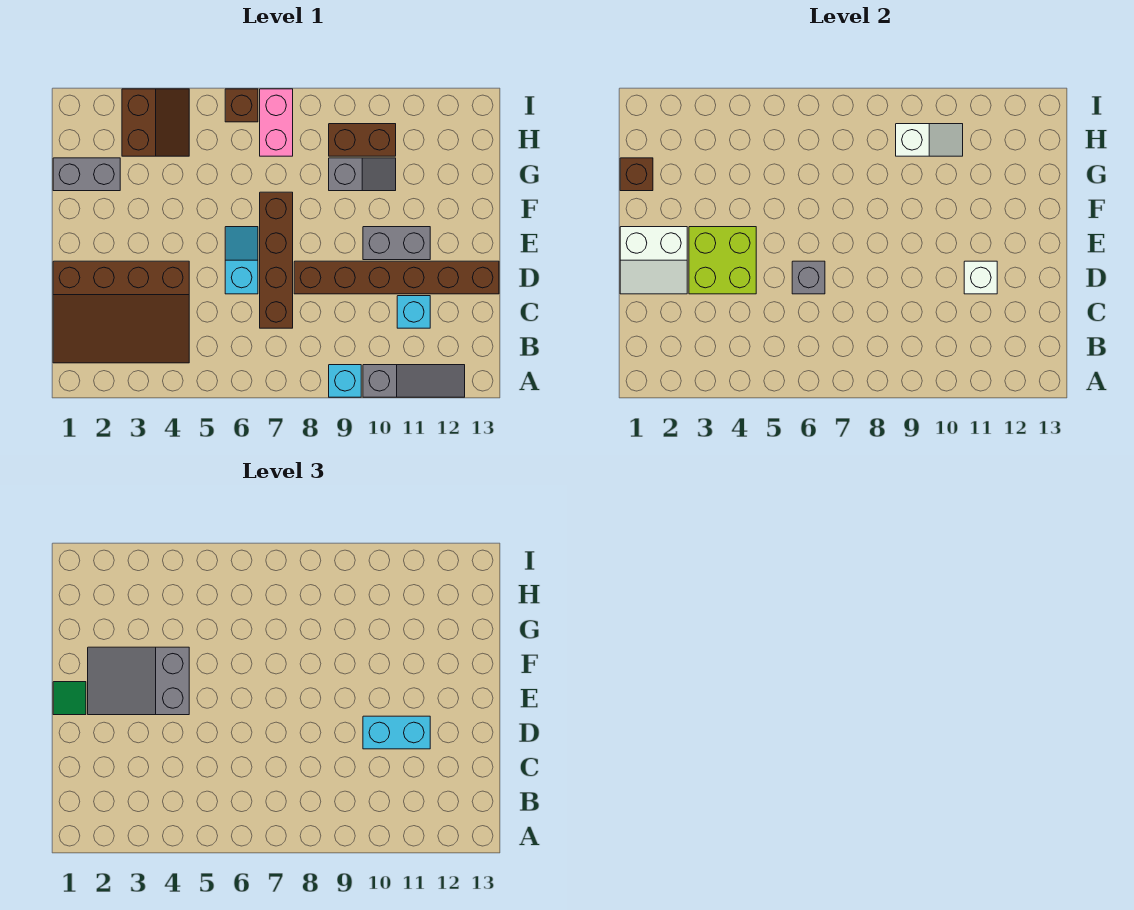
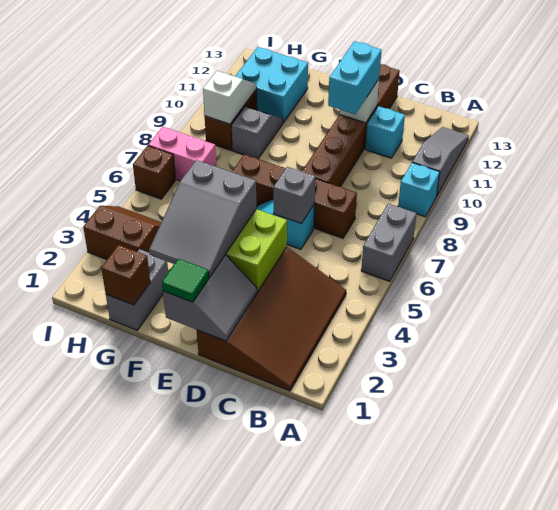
white 2x2 slope [620,227,687,294] -> grey 2x2 slope [163,255,257,341]
grey 1x2 brick [363,227,430,260] -> grey 1x2 brick moved to [361,203,417,281]
none -> cyan 2x2 brick [235,47,308,123]

